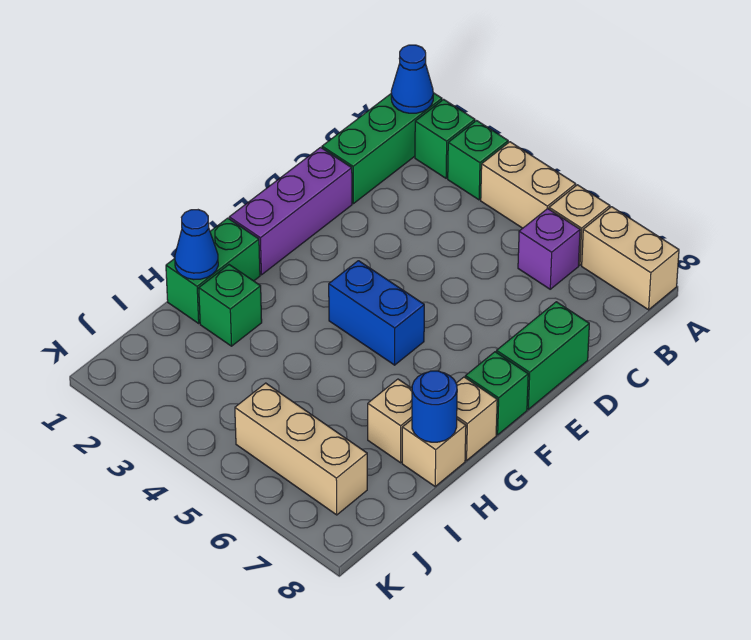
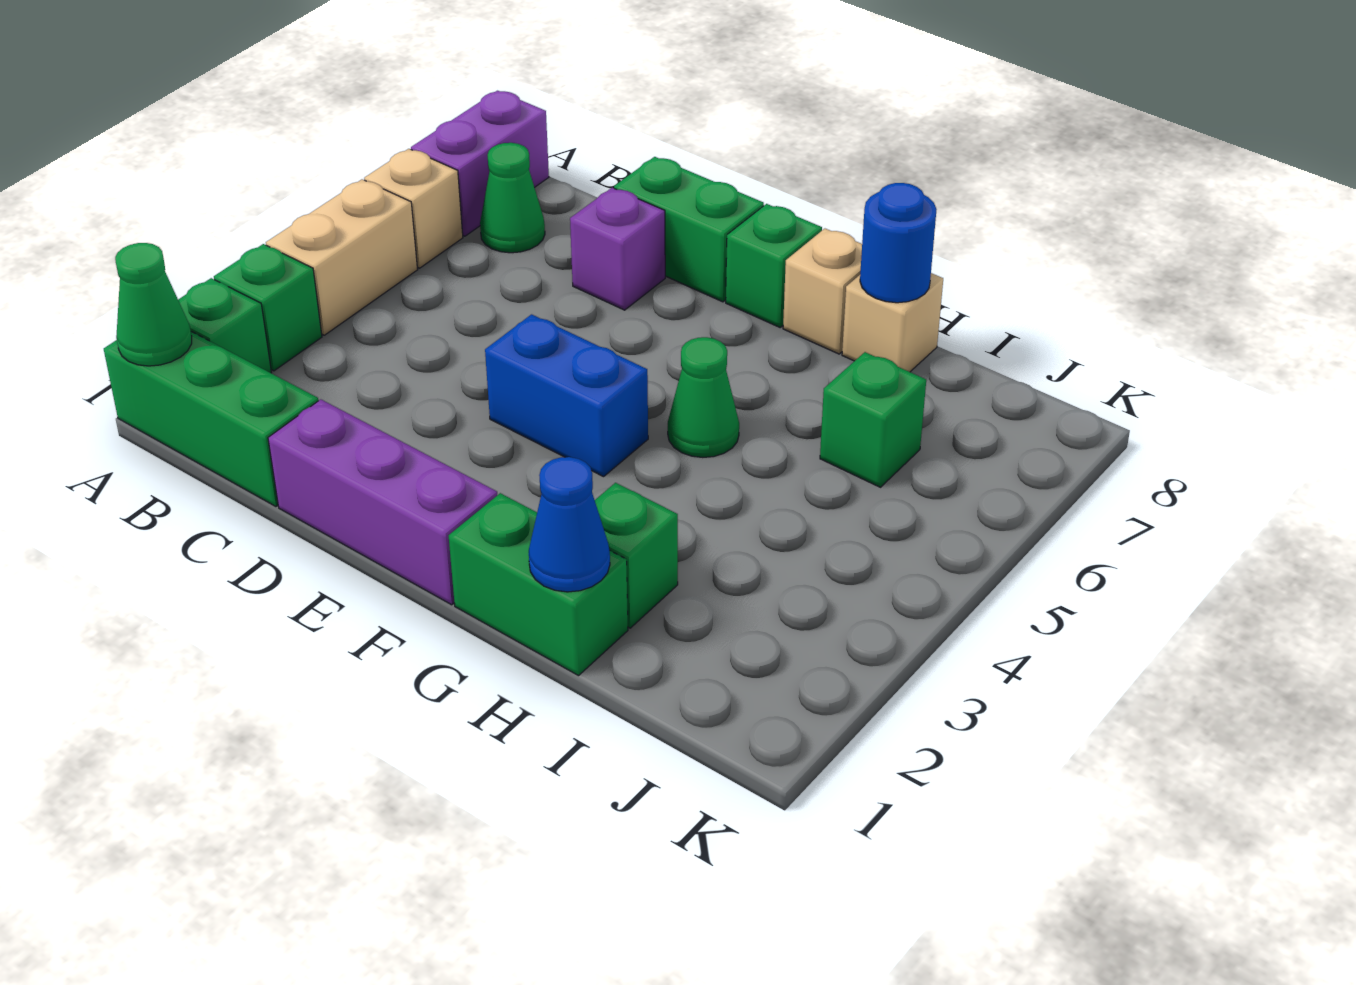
blue 1x1 cone [391,45,433,113] -> green 1x1 cone [115,243,192,366]
tan 1x2 brick [582,207,679,310] -> purple 1x2 brick [411,91,549,236]
purple 1x1 brick [518,209,580,289] -> purple 1x1 brick moved to [570,188,665,310]
none -> green 1x1 cone [480,143,545,253]
blue 1x2 brick [329,261,424,365] -> blue 1x2 brick turned to [485,314,648,477]
none -> green 1x1 cone [668,337,739,457]
tan 1x1 brick [368,379,412,463] -> none
none -> green 1x1 brick [820,352,926,487]
tan 1x3 brick [235,383,367,515] -> none

